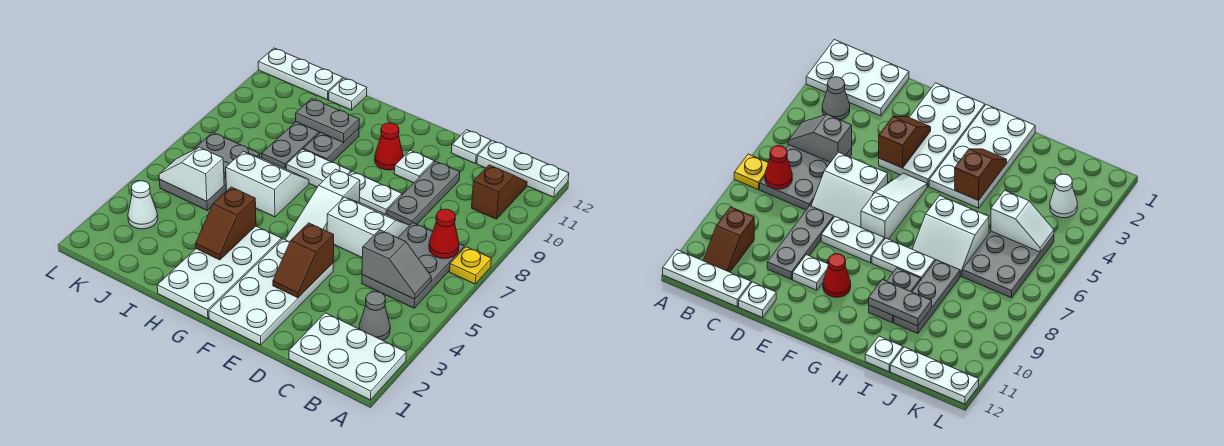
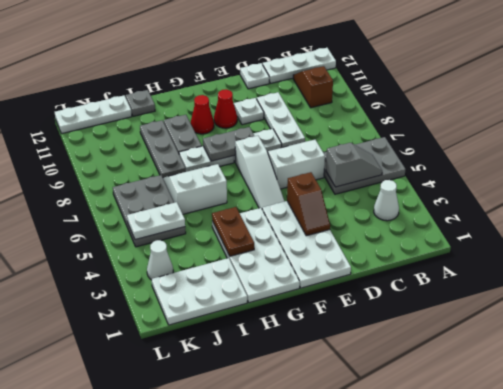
white 2x3 plate [289,313,406,400] -> white 2x3 plate moved to [152,258,247,325]
yellow 1x1 plate [450,247,491,284] -> none
grey 1x1 cone [359,292,390,340] -> white 1x1 cone [374,180,399,221]
grey 2x3 plate [362,223,464,308] -> grey 2x3 plate turned to [324,137,406,194]
red 1x1 cone [429,209,459,259] -> red 1x1 cone moved to [191,95,214,134]
grey 1x3 plate [387,161,460,225] -> white 1x3 plate [257,92,305,147]
brown 1x2 slope [196,187,256,260] -> brown 1x2 plate [212,207,254,256]
grey 1x2 plate [296,98,359,142] -> grey 1x2 plate moved to [203,127,254,161]
white 1x1 plate [329,78,367,110] -> grey 1x1 plate [126,90,155,116]
white 1x2 slope [159,147,224,201] -> white 1x2 plate [127,202,185,240]

